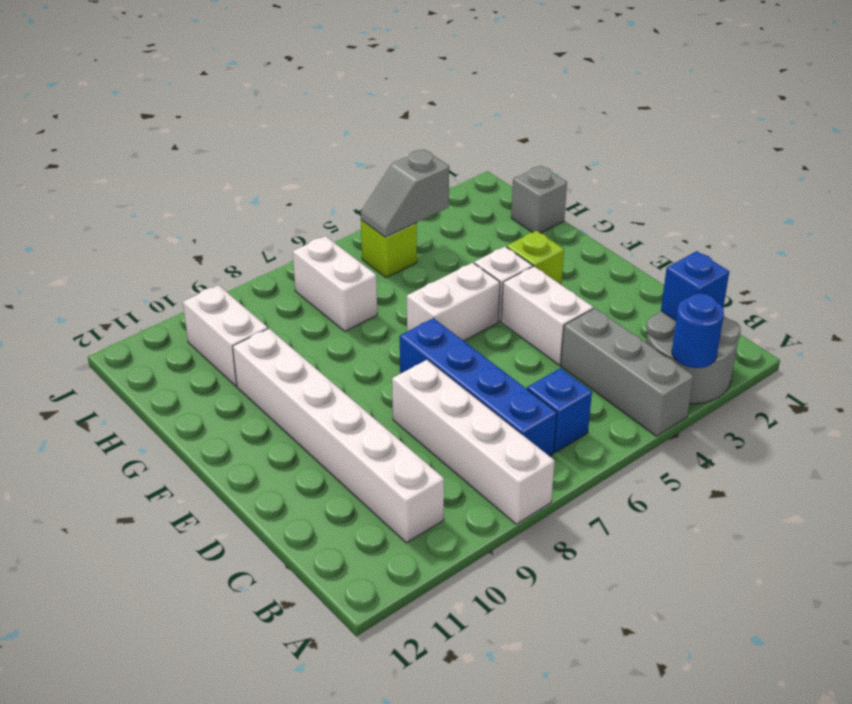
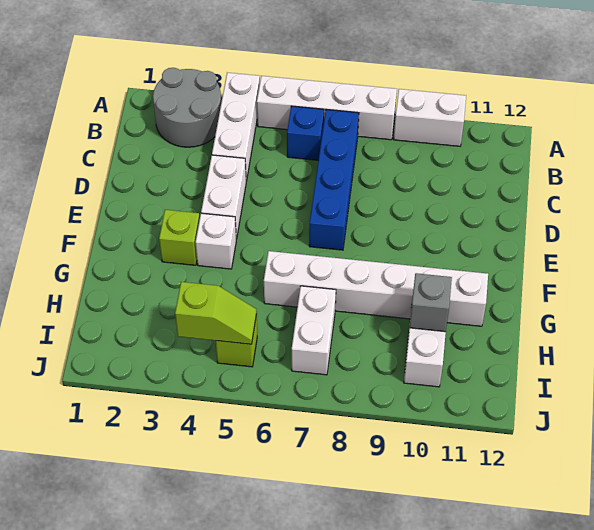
blue 1x1 round brick [672,293,724,368] -> none
grey 1x3 brick [561,308,694,436] -> white 1x3 brick [212,73,260,180]
white 1x4 brick [392,360,555,524] -> white 1x4 brick turned to [257,76,397,140]
blue 1x1 brick [661,251,729,320] -> none
white 1x6 brick [233,329,444,543] -> white 1x6 brick turned to [264,251,488,326]
white 1x2 brick [407,263,500,341] -> white 1x2 brick moved to [394,89,466,146]
grey 1x1 brick [511,166,567,233] -> grey 1x1 brick moved to [410,273,452,332]
grey 1x2 slope [361,149,449,237] -> lime 1x2 slope [175,282,257,344]

